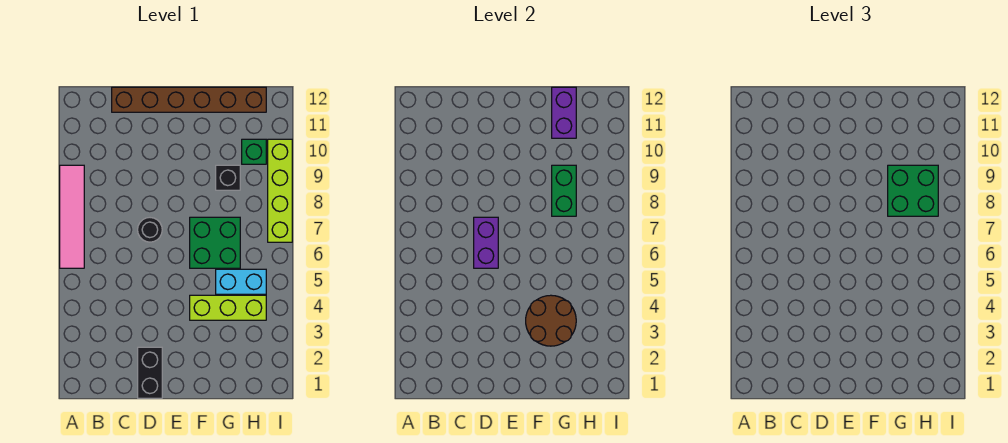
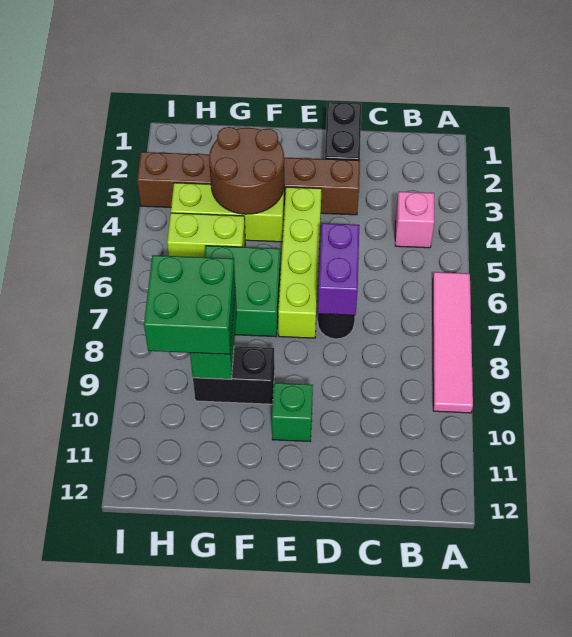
none -> pink 1x1 brick [395,192,434,248]
brown 1x6 brick [112,87,266,112] -> brown 1x6 brick moved to [137,152,360,215]
cyan 1x2 brick [216,269,266,294] -> lime 1x2 brick [167,213,245,257]
black 1x1 brick [216,165,240,190] -> black 1x2 brick [193,346,275,404]
purple 1x2 brick [552,87,576,138] -> none
green 1x1 brick [242,139,266,164] -> green 1x1 brick moved to [272,383,313,441]
lime 1x4 brick [268,139,292,242] -> lime 1x4 brick moved to [278,187,322,338]

